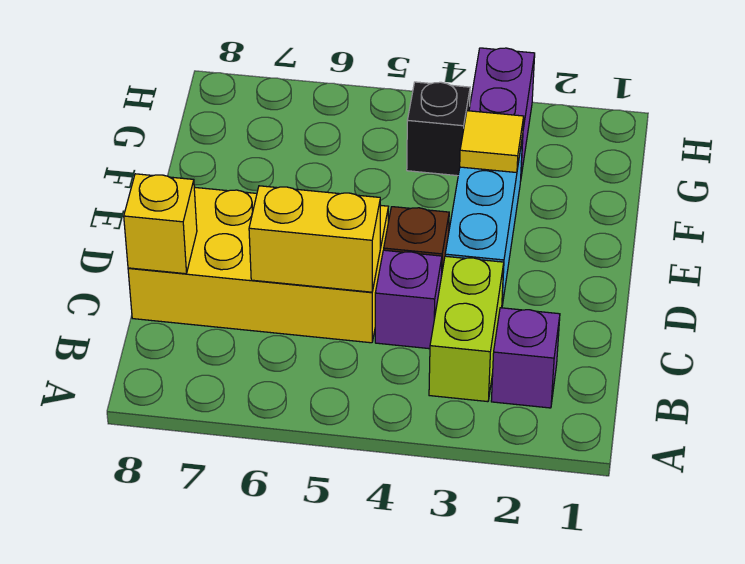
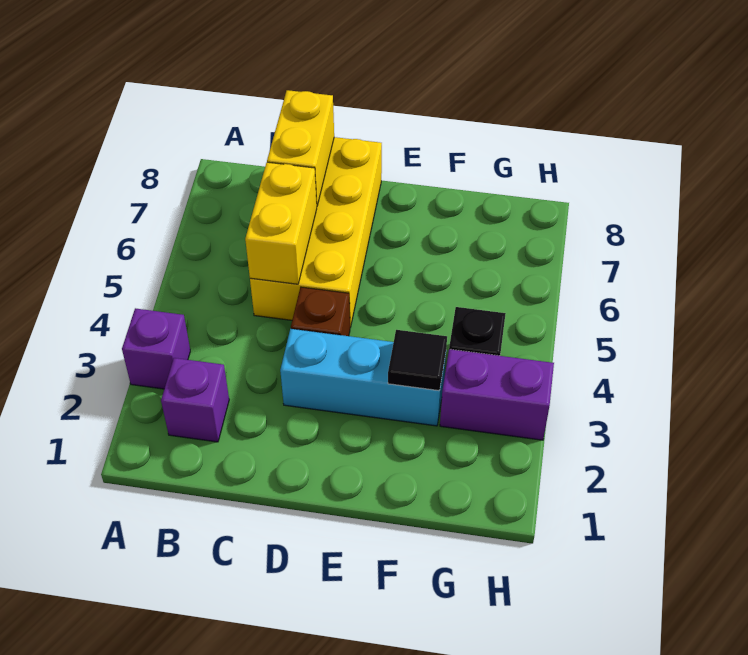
lime 1x2 brick [429,256,504,402] -> none
purple 1x1 brick [375,250,442,349] -> purple 1x1 brick moved to [122,308,190,389]
yellow 1x1 brick [124,174,197,274] -> yellow 1x2 brick [267,90,334,205]
yellow 1x1 tile [460,111,524,173] -> black 1x1 tile [388,330,447,391]

